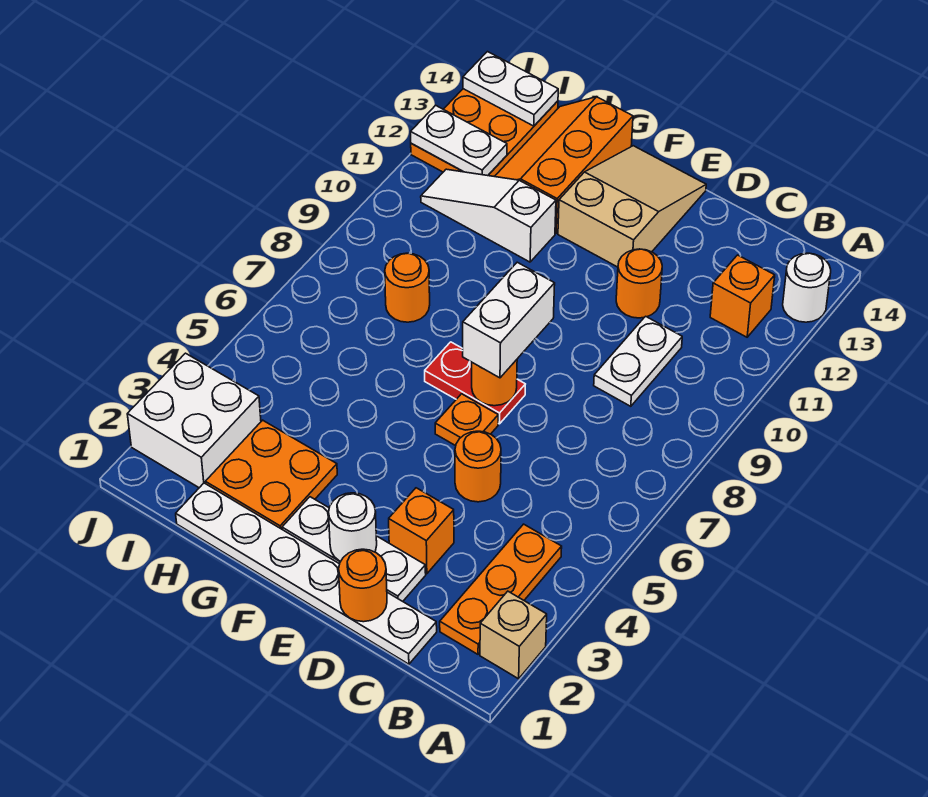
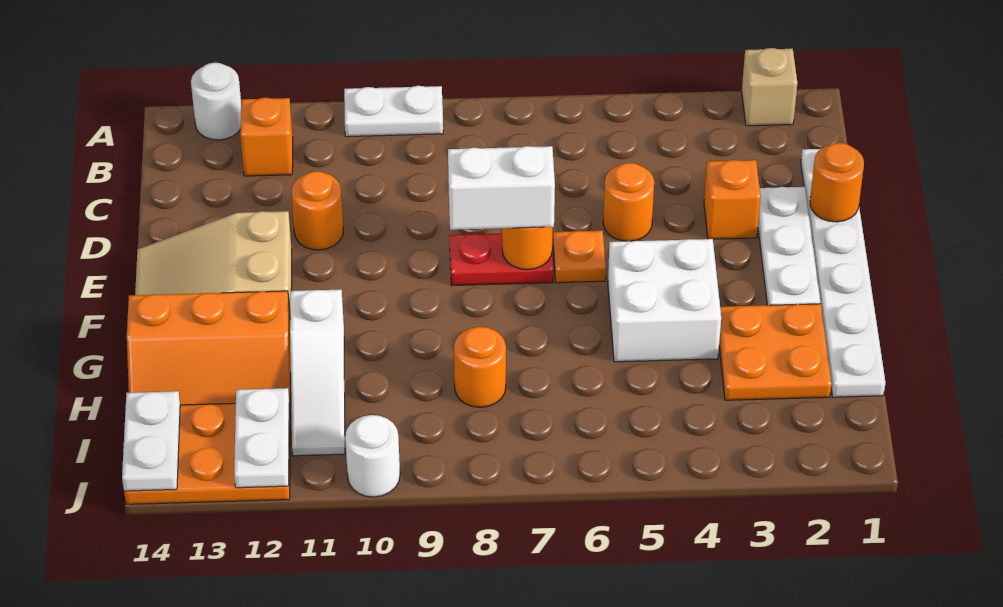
orange 1x3 plate [440,524,562,654] -> none
white 1x2 plate [594,316,682,406] -> white 1x2 plate moved to [344,86,443,137]
white 1x1 round brick [329,493,377,561] -> white 1x1 round brick moved to [345,415,400,497]
red 1x2 plate [425,342,525,424] -> red 1x2 plate turned to [449,233,553,286]
white 2x2 brick [127,353,261,488] -> white 2x2 brick moved to [608,239,721,362]

